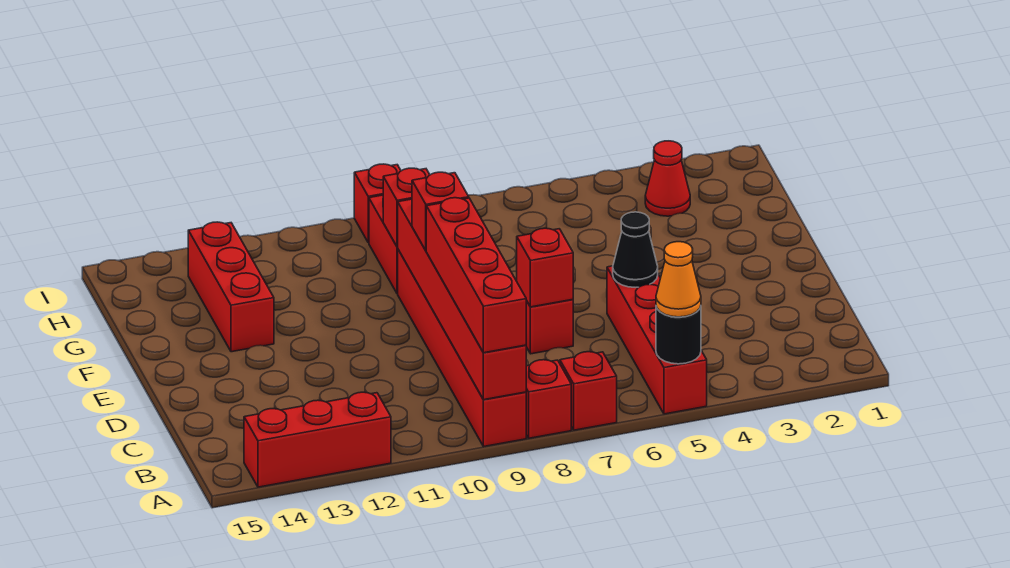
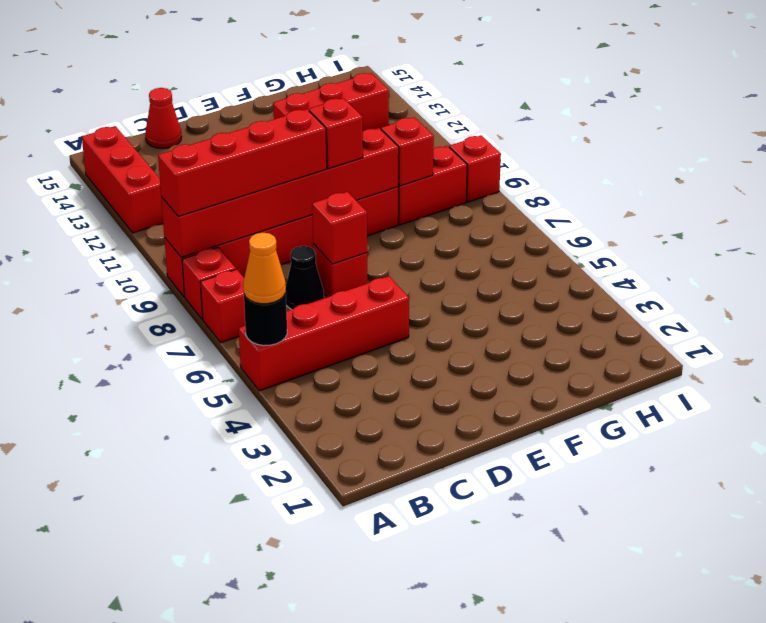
black 1x1 cone [613,212,658,287] -> black 1x1 cone moved to [286,246,324,309]
red 1x1 cone [645,141,690,216] -> red 1x1 cone moved to [145,88,181,148]

